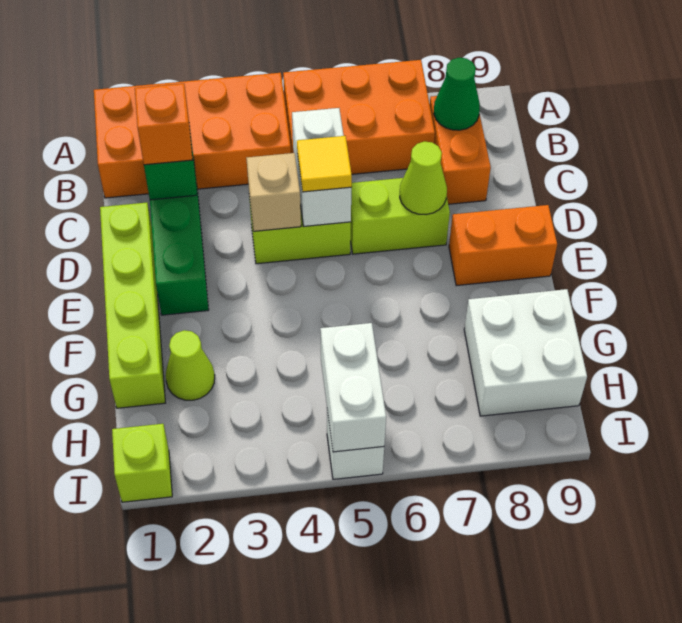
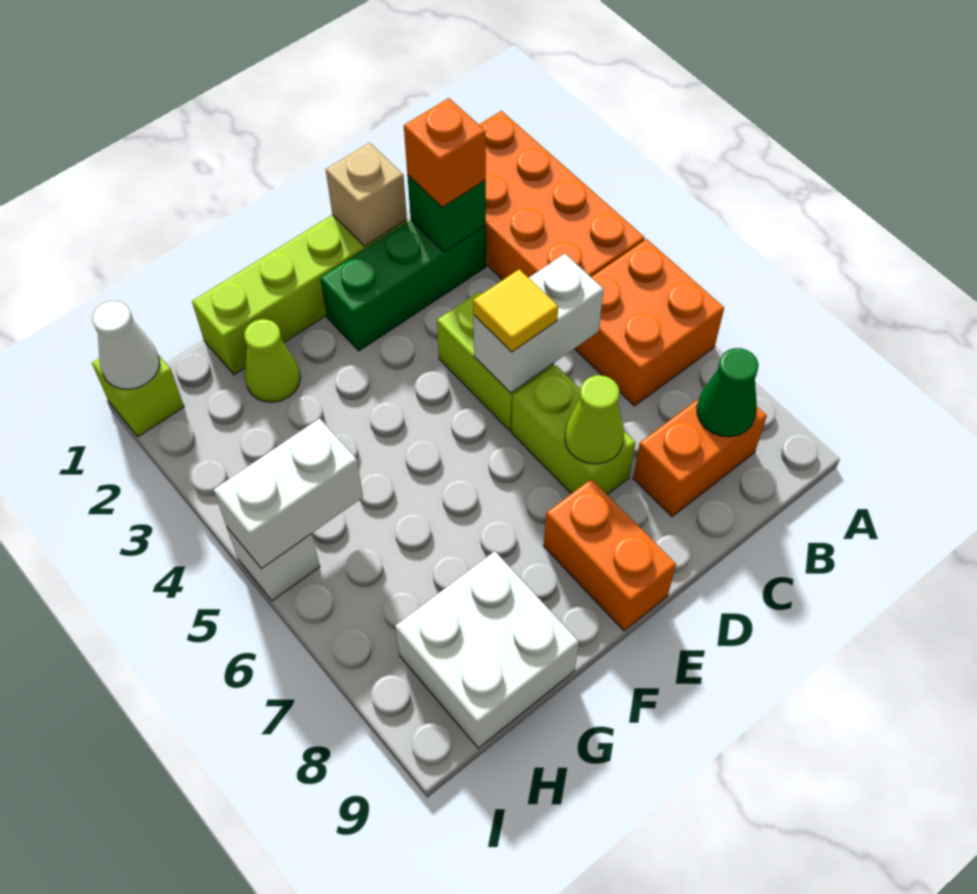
orange 2x3 brick [283,60,435,174] -> orange 2x2 brick [575,239,724,406]
tan 1x1 brick [246,153,301,231] -> tan 1x1 brick moved to [326,143,407,246]
none -> white 1x1 cone [92,301,160,389]

